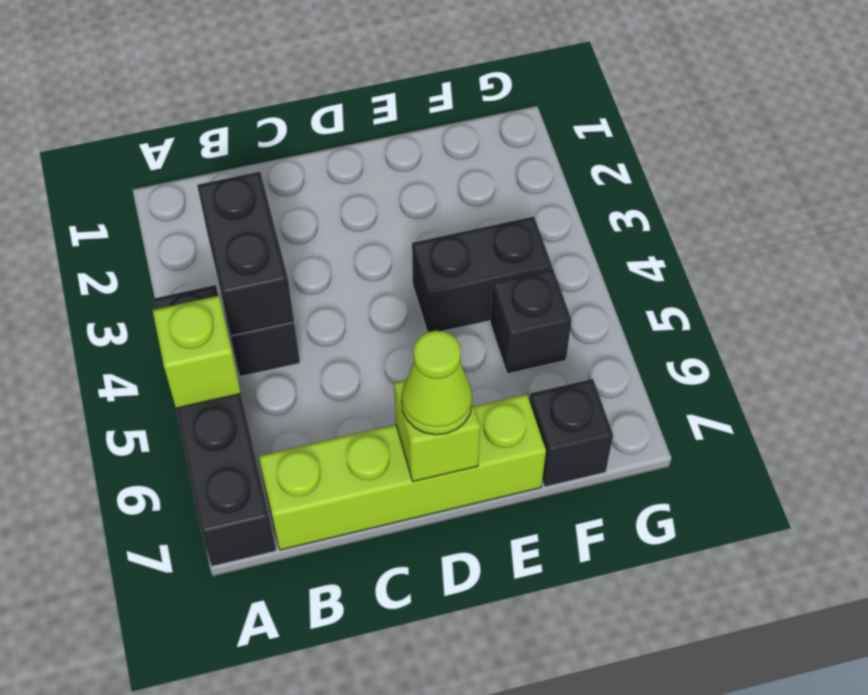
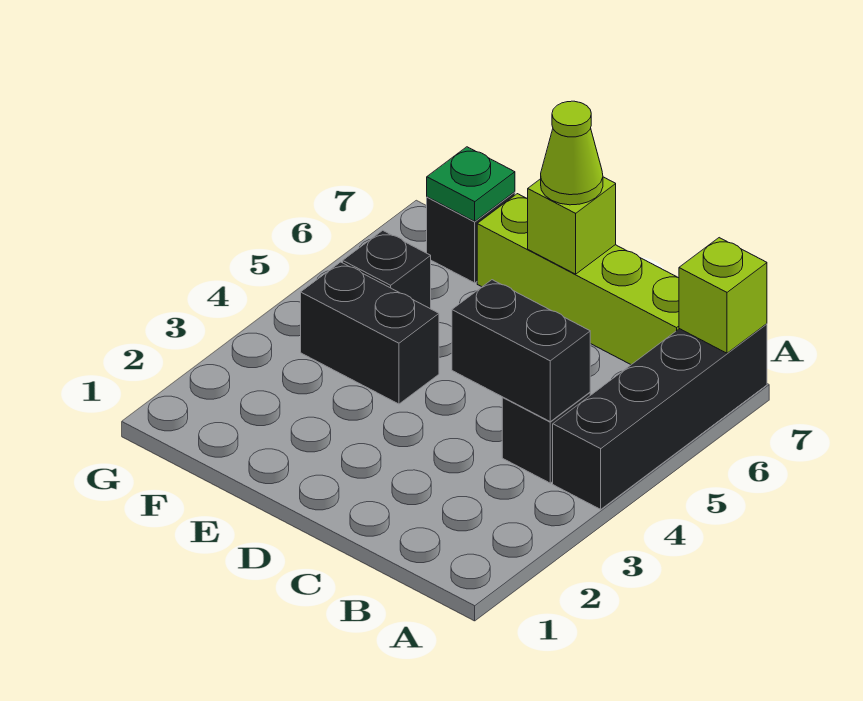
lime 1x1 brick [153,296,241,408] -> lime 1x1 brick moved to [679,238,767,353]
black 1x2 brick [197,172,294,336] -> black 1x2 brick turned to [452,280,590,422]
none -> green 1x1 plate [427,147,515,221]

